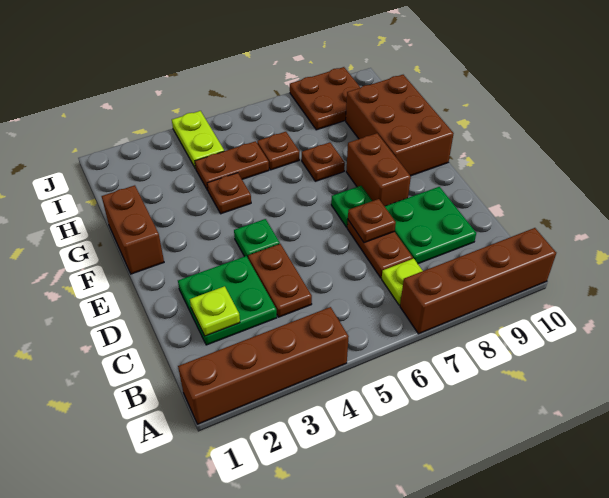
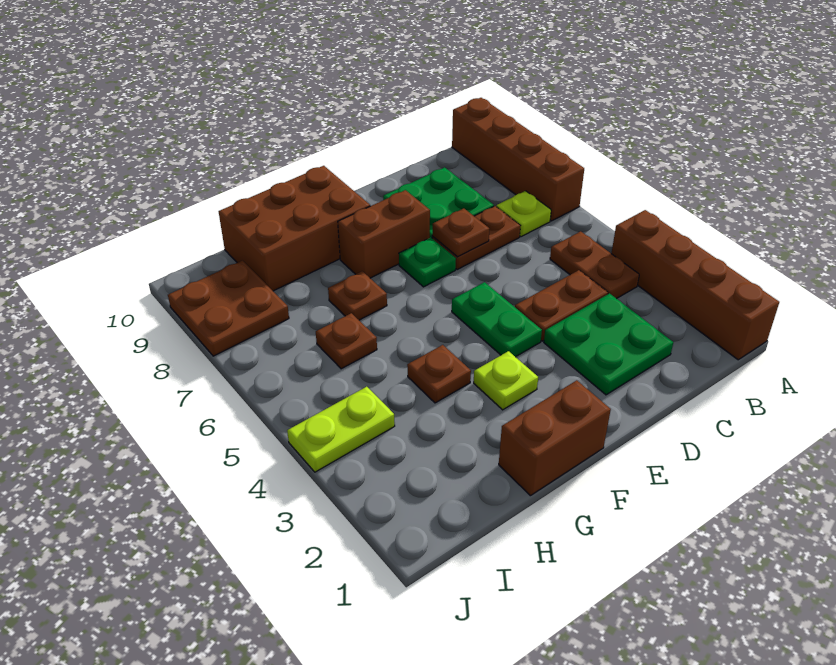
lime 1x1 plate [190,286,240,336] -> lime 1x1 plate moved to [474,351,538,410]
green 1x1 plate [234,219,280,257] -> green 1x2 plate [452,282,542,357]
brown 1x2 plate [195,141,269,190] -> brown 1x2 plate moved to [550,231,639,299]

